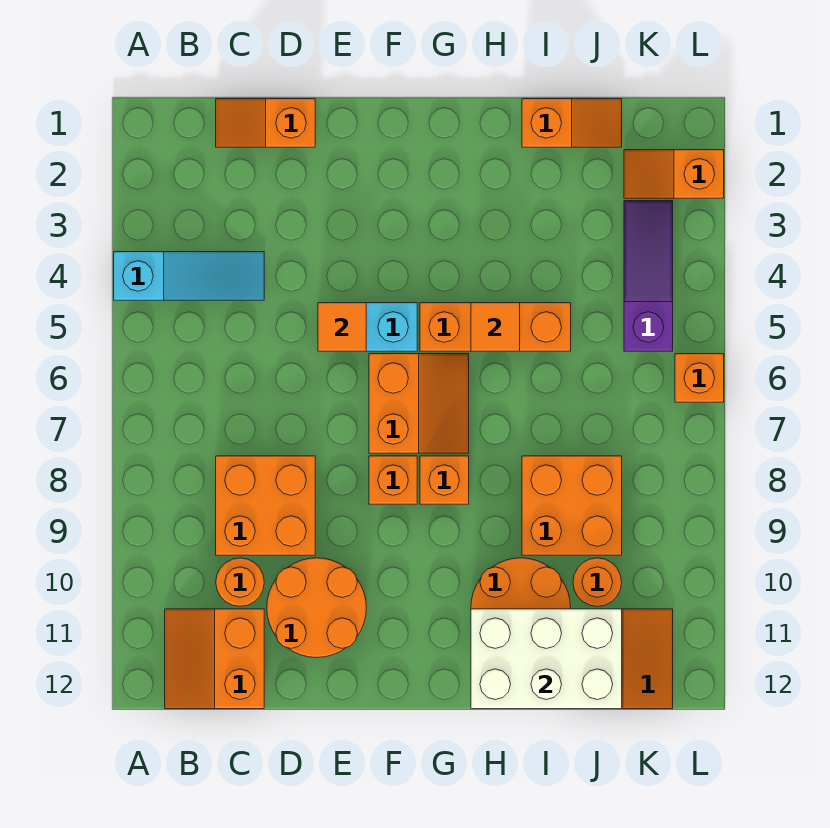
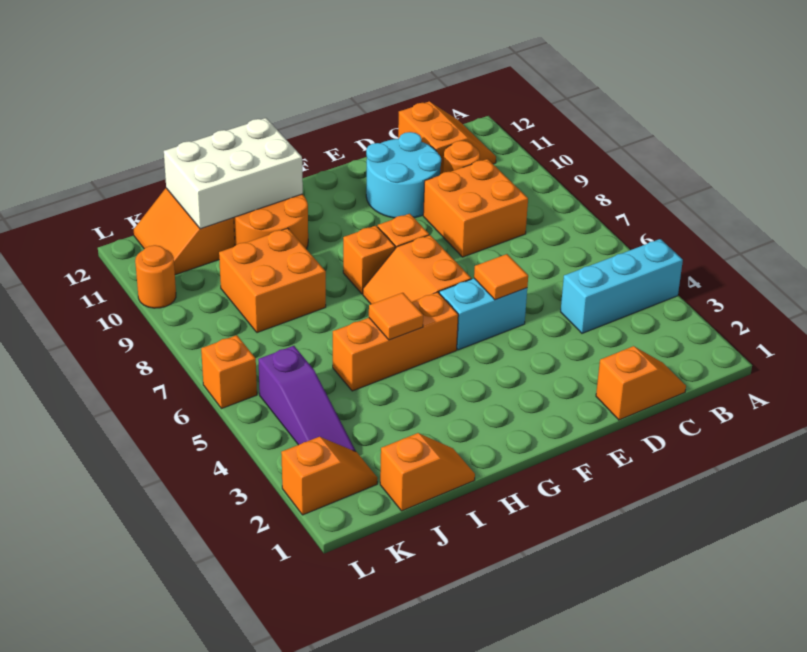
cyan 1x3 slope [114,252,264,300] -> cyan 1x3 brick [561,239,683,333]
orange 2x2 round brick [267,558,366,658] -> cyan 2x2 round brick [366,132,441,218]
orange 1x2 slope [522,99,622,147] -> orange 1x2 slope turned to [380,433,475,511]
orange 1x1 round brick [573,558,622,606] -> orange 1x1 round brick moved to [135,245,176,308]

